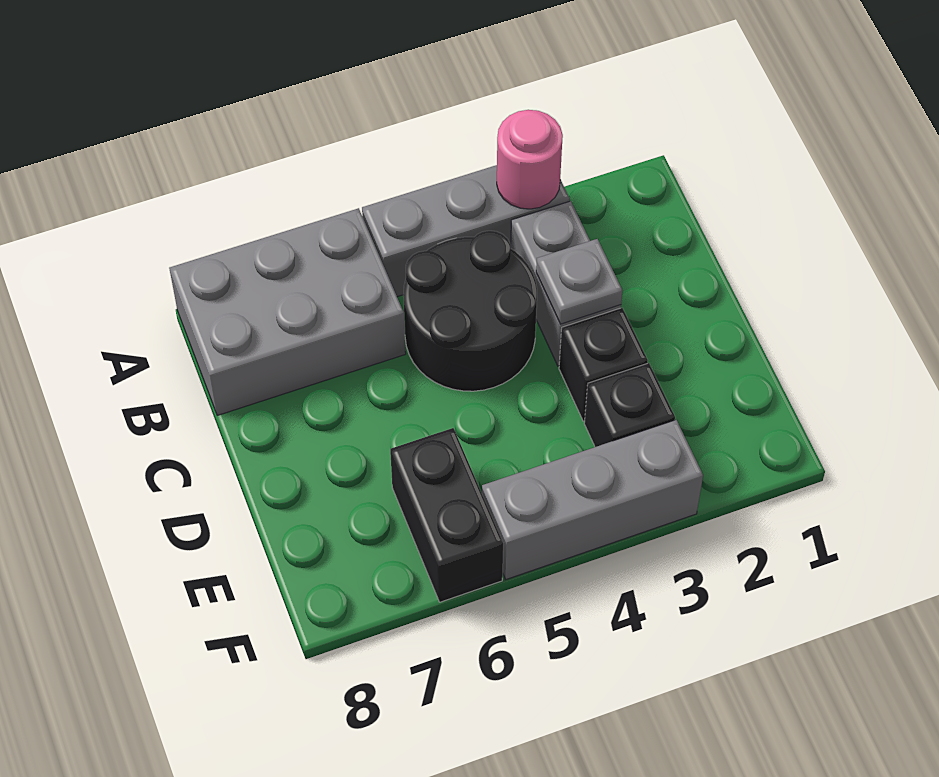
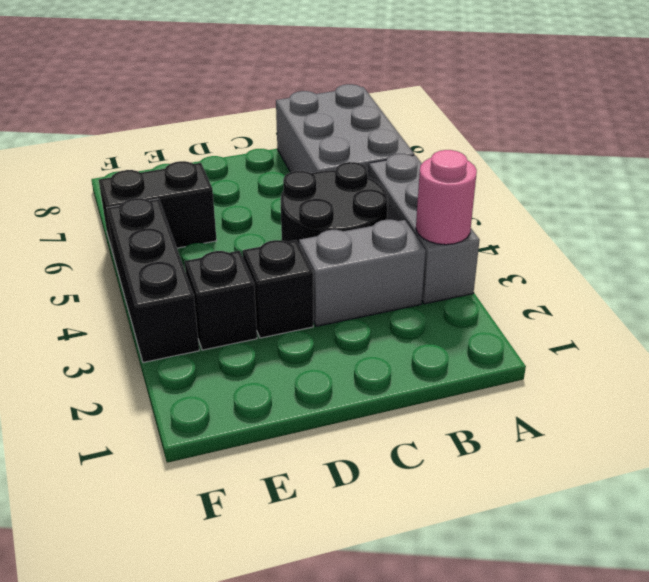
grey 1x1 plate [536,239,622,324] -> none
grey 1x3 brick [482,420,703,579] -> black 1x3 brick [107,198,199,362]

